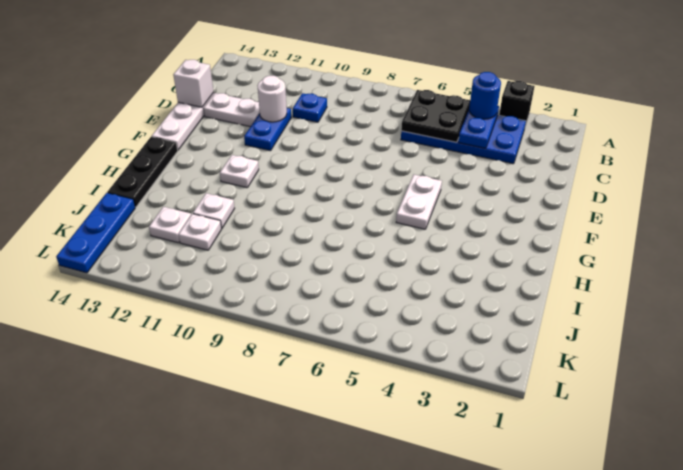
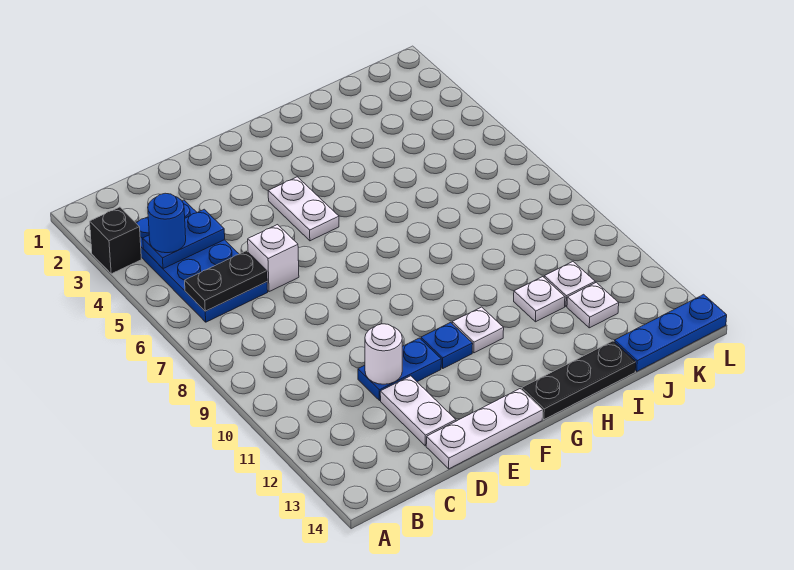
black 2x2 plate [401,90,470,142] -> black 1x2 plate [185,251,267,311]
blue 1x1 plate [293,93,327,122] -> blue 1x1 plate moved to [421,322,473,368]
white 1x1 brick [173,60,213,107] -> white 1x1 brick moved to [248,225,299,292]
white 1x2 plate [396,175,442,229] -> white 1x2 plate turned to [268,177,339,241]

